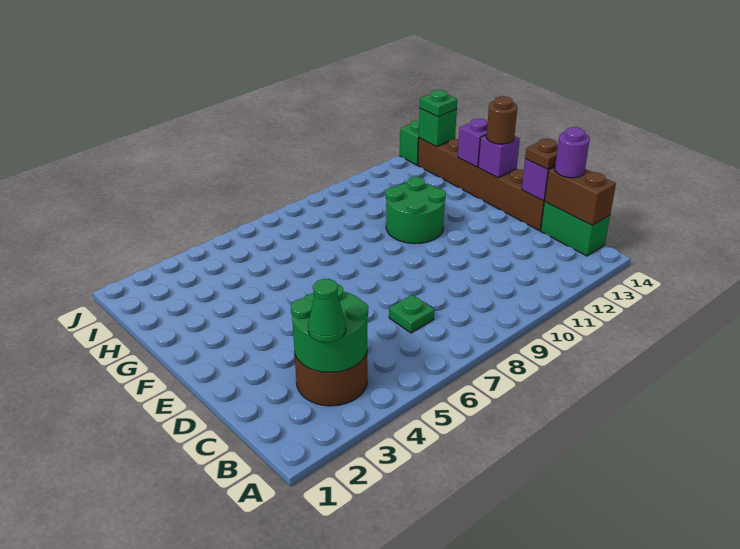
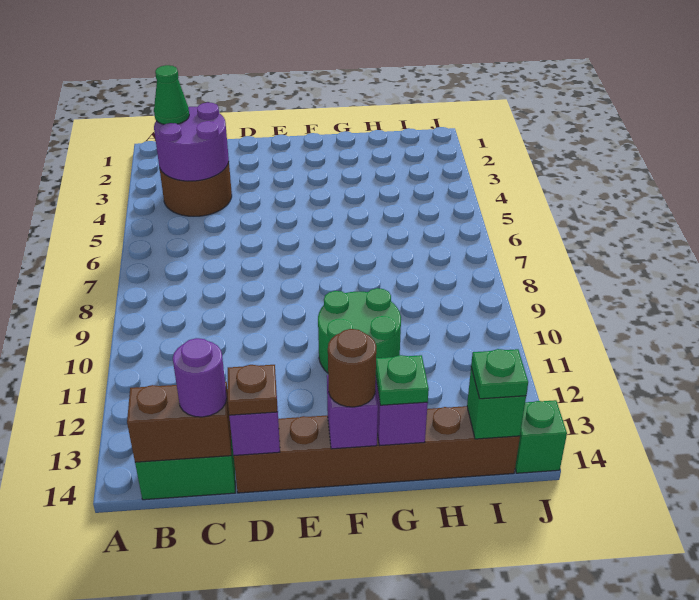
green 2x2 round brick [291,285,368,372] -> purple 2x2 round brick [154,102,229,181]
green 1x1 plate [389,295,434,333] -> green 1x1 plate moved to [376,355,429,405]

